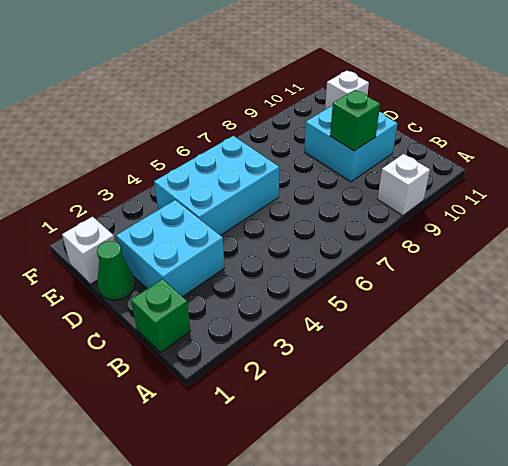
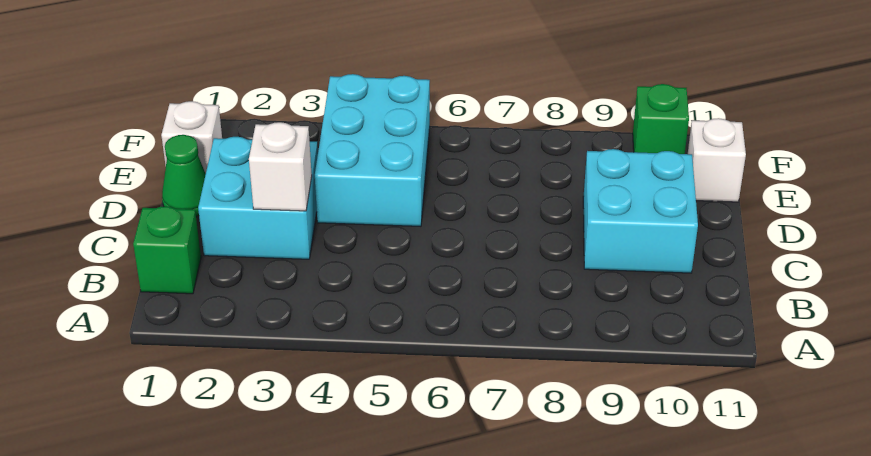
white 1x1 brick [378,154,430,216] -> white 1x1 brick moved to [249,122,312,211]
green 1x1 brick [330,90,380,151] -> green 1x1 brick moved to [633,84,689,154]
cyan 2x3 brick [154,136,279,236] -> cyan 2x3 brick turned to [315,74,430,226]

